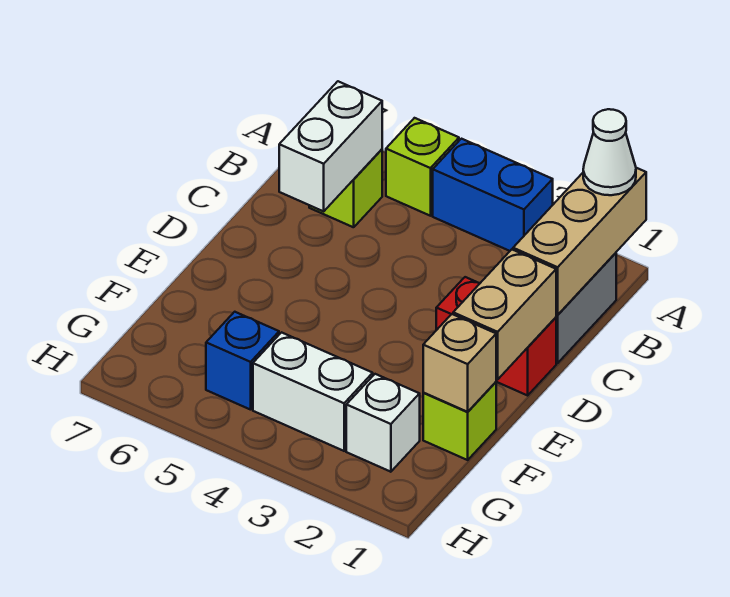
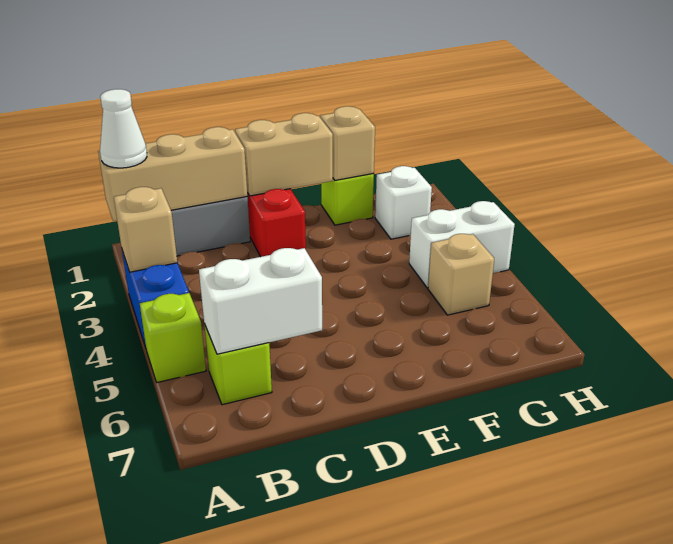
none -> tan 1x1 brick [114,187,177,272]
white 1x2 brick [253,332,373,451] -> white 1x2 brick turned to [409,201,515,288]
blue 1x1 brick [206,312,279,410] -> tan 1x1 brick [428,234,494,315]

